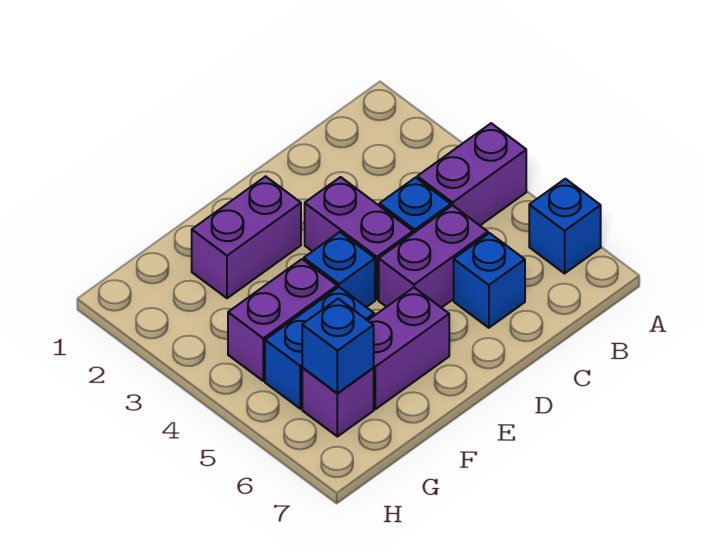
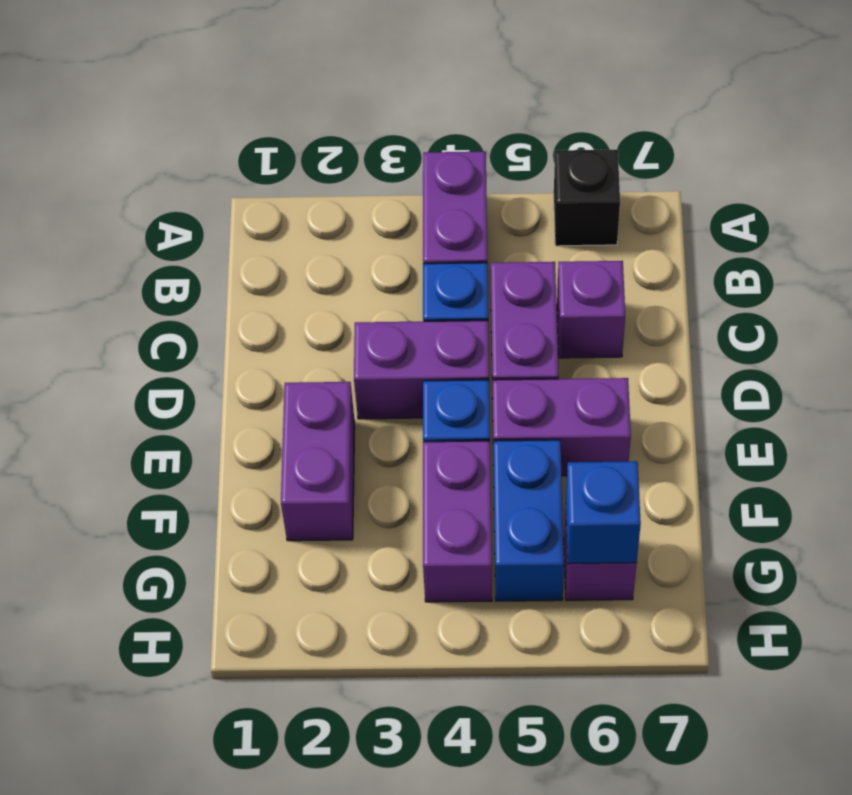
blue 1x1 brick [529,179,601,273] -> black 1x1 brick [554,150,620,246]
blue 1x1 brick [454,233,525,328] -> purple 1x1 brick [557,261,625,358]
purple 1x2 brick [368,288,449,409] -> purple 1x2 brick turned to [493,378,631,476]

